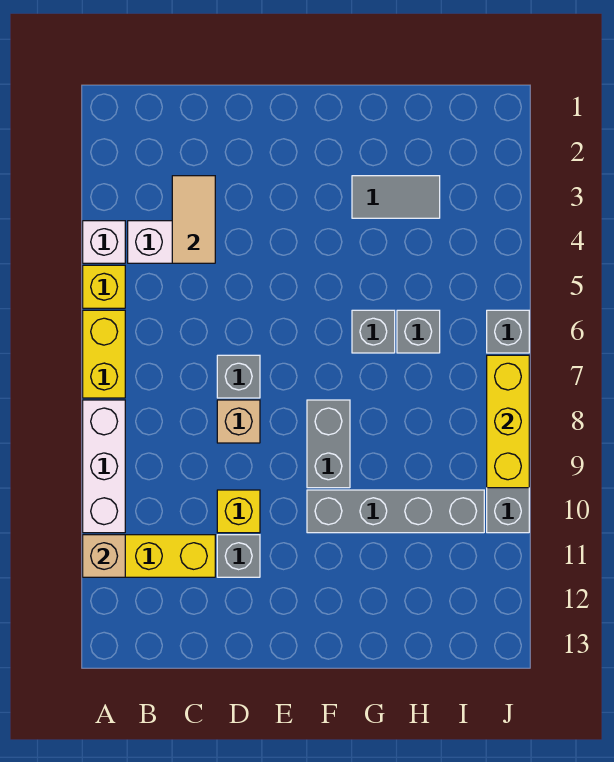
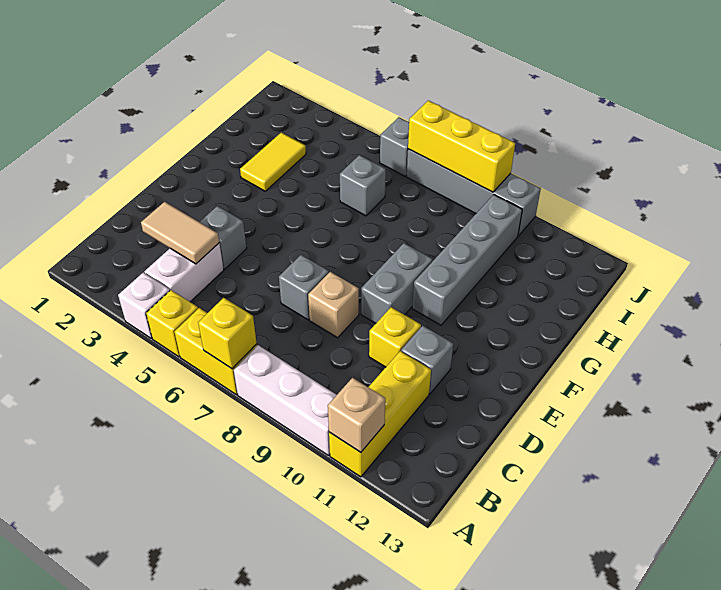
none -> yellow 1x1 brick [198,298,257,369]
grey 1x2 brick [307,400,350,488] -> grey 1x2 brick turned to [361,243,433,323]
grey 1x2 tile [352,176,440,218] -> yellow 1x2 tile [240,133,306,191]
grey 1x1 brick [352,310,395,353] -> grey 1x1 brick moved to [200,206,247,269]

